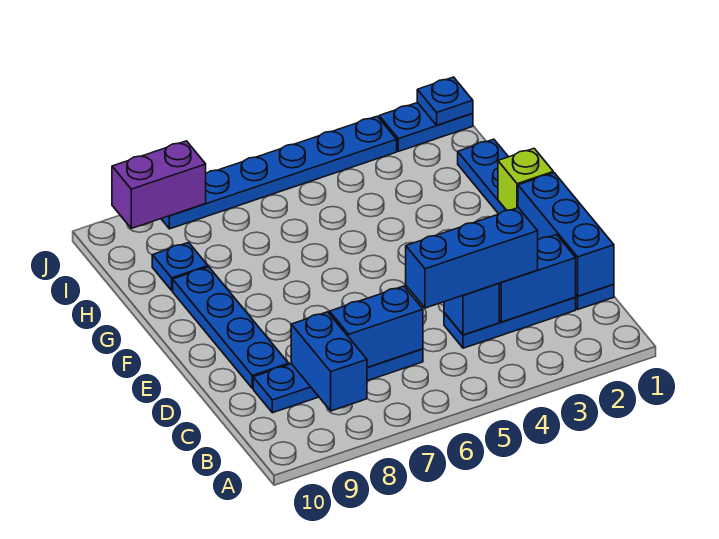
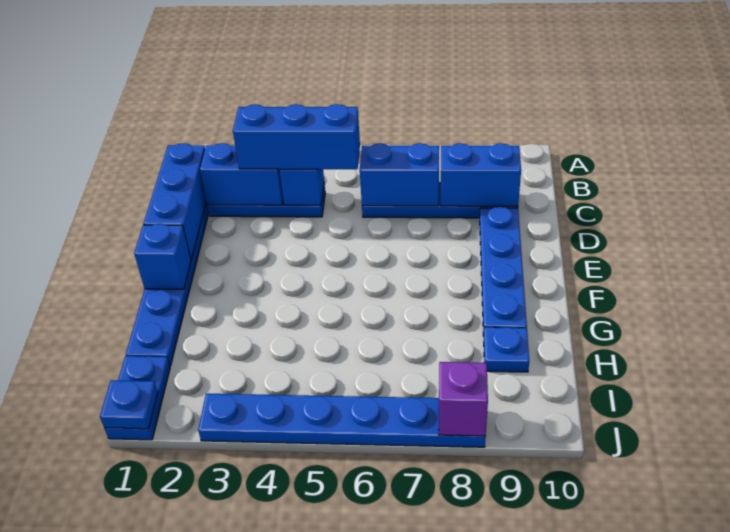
blue 1x2 brick [291,312,367,411] -> blue 1x2 brick turned to [441,143,521,206]
lime 1x1 brick [498,149,553,211] -> blue 1x1 brick [134,224,191,289]
blue 1x2 plate [379,103,473,151] -> blue 1x2 plate turned to [104,356,170,440]
purple 1x2 brick [112,141,206,228] -> purple 1x1 brick [439,362,488,436]

